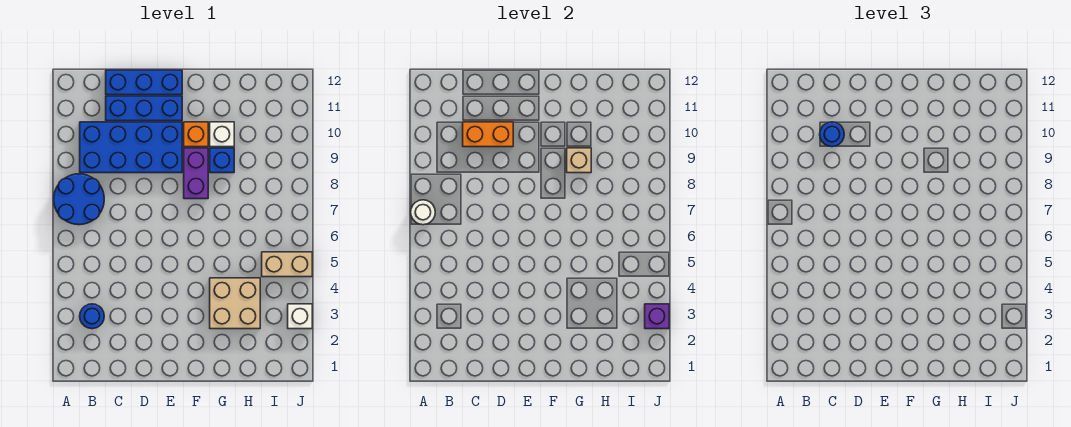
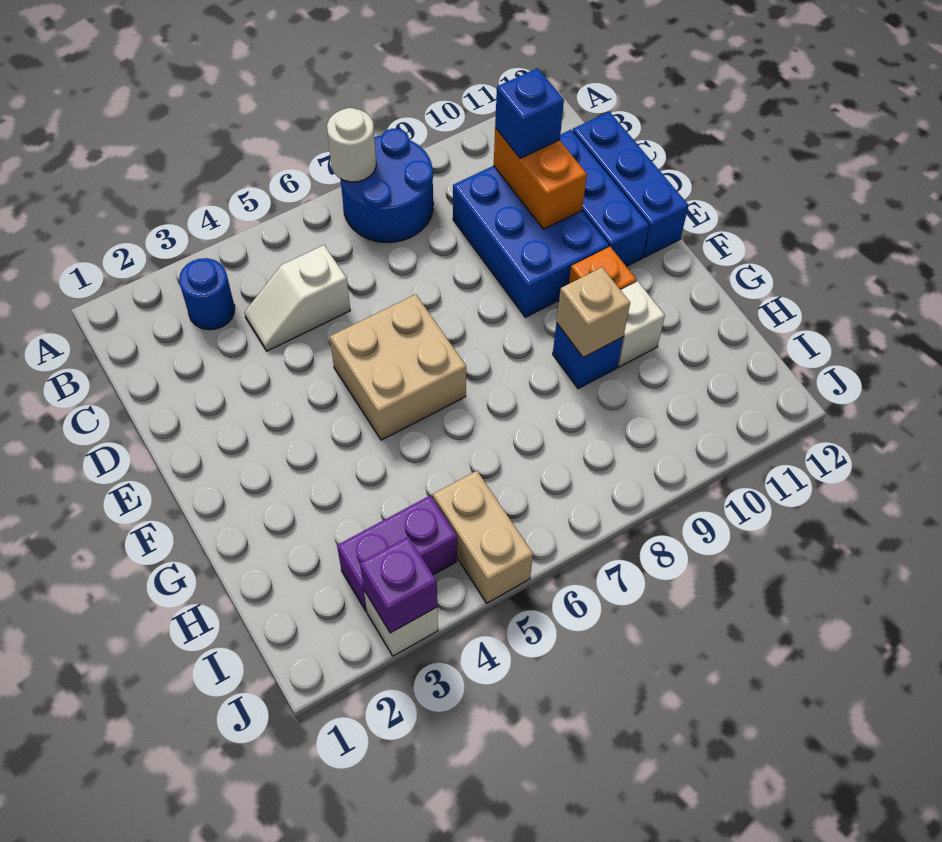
blue 2x4 brick [80,122,182,173] -> blue 2x3 brick [453,166,609,317]
none -> white 1x2 slope [245,245,350,351]
blue 1x1 round brick [820,122,844,147] -> blue 1x1 brick [495,68,564,158]
purple 1x2 brick [184,148,208,199] -> purple 1x2 brick moved to [337,495,457,612]
tan 2x2 brick [210,278,260,329] -> tan 2x2 brick moved to [330,294,466,440]

